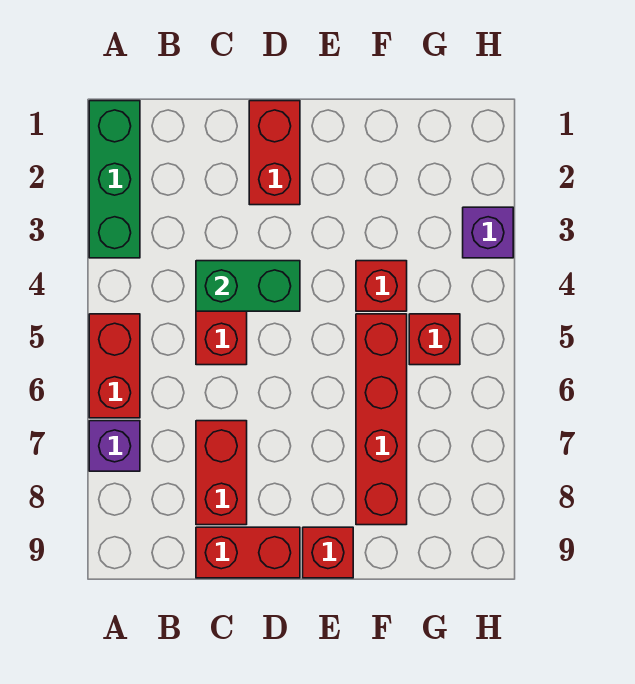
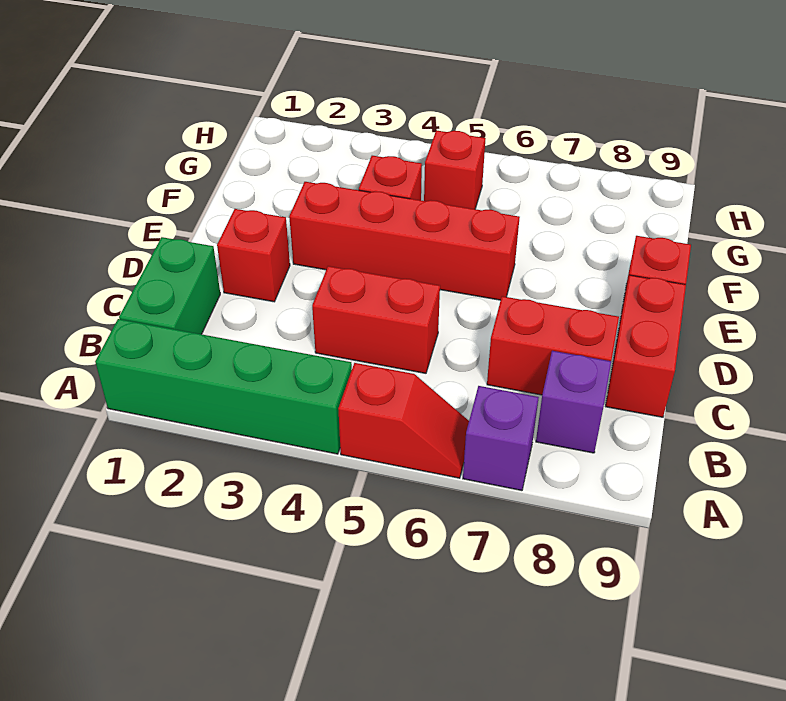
green 1x3 brick [89,101,140,258] -> green 1x4 brick [95,319,352,454]
red 1x2 brick [89,314,140,418] -> red 1x2 slope [338,363,469,478]
green 1x2 brick [196,261,300,311] -> green 1x2 brick moved to [119,237,220,334]
red 1x2 brick [249,101,300,205] -> red 1x1 brick [217,209,290,302]
red 1x4 brick [356,314,407,525] -> red 1x4 brick moved to [289,182,520,300]
purple 1x1 brick [463,207,513,258] -> purple 1x1 brick moved to [536,351,611,453]

